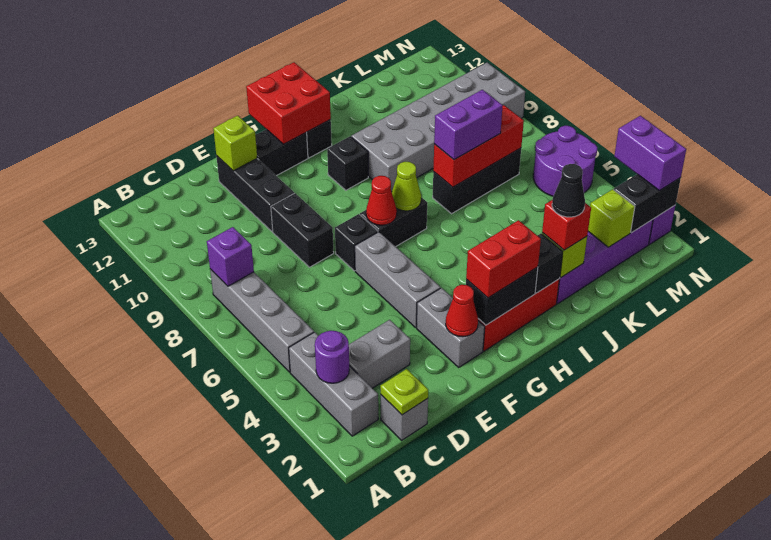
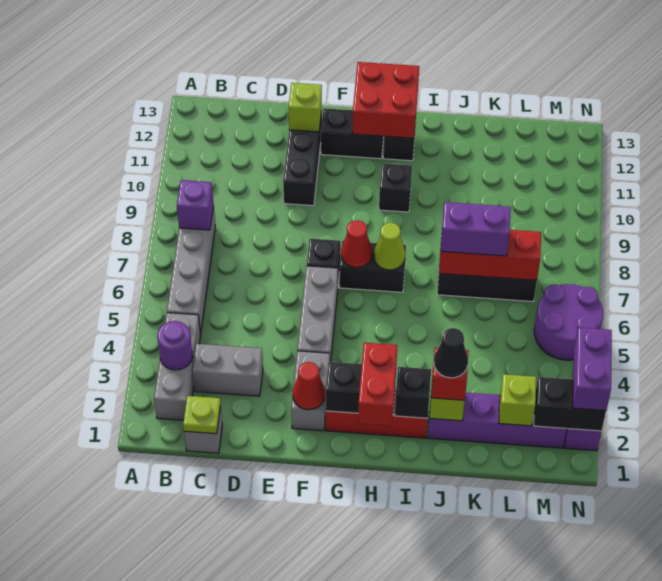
black 1x2 brick [271,193,334,267] -> none
red 1x2 brick [466,220,541,298] -> red 1x2 brick turned to [358,343,397,426]
grey 2x6 brick [351,63,525,192] -> none

